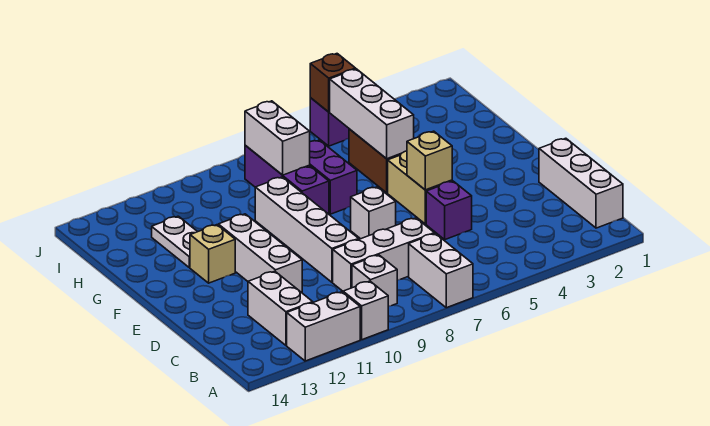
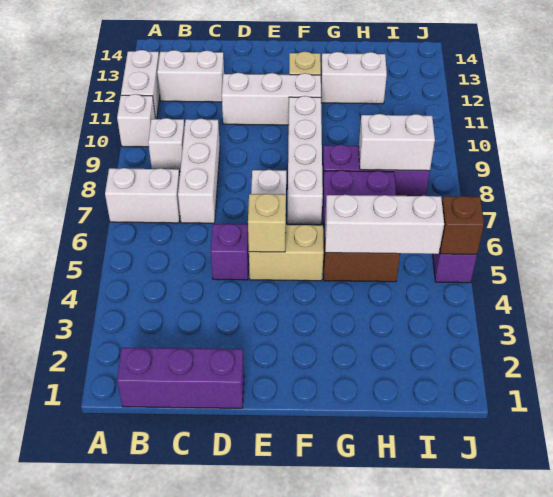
white 1x3 brick [539,138,623,228] -> purple 1x3 brick [117,347,244,408]
white 1x4 brick [255,177,359,282] -> white 1x4 brick turned to [287,96,323,225]
white 1x2 plate [152,216,197,268] -> white 1x2 brick [321,52,387,104]

